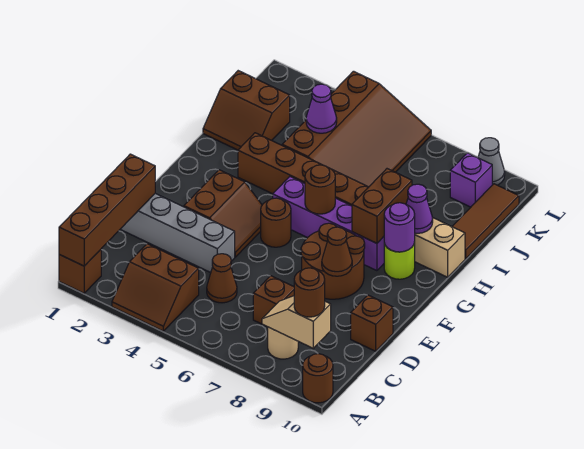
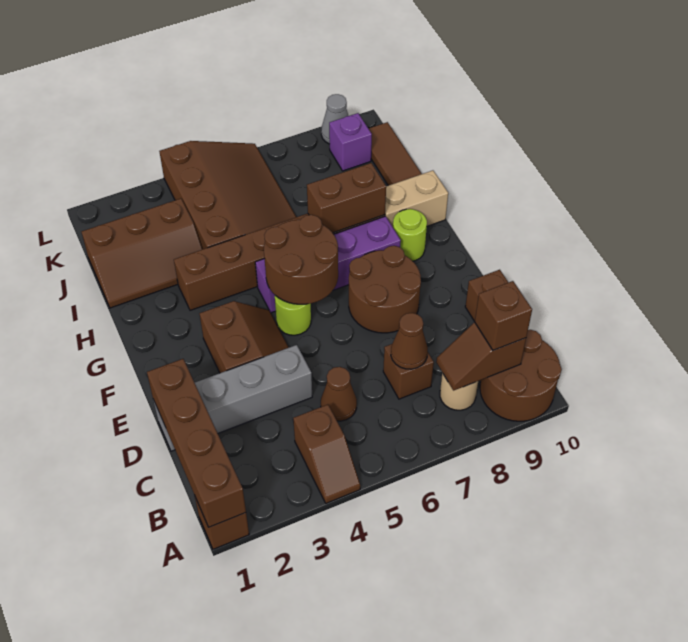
brown 2x2 slope [112,244,199,331] -> brown 1x2 slope [293,405,360,503]
brown 1x1 round brick [303,354,333,403] -> brown 2x2 round brick [480,330,562,421]
tan 1x2 slope [262,296,331,348] -> brown 1x2 slope [436,322,526,391]
brown 1x1 round brick [294,268,325,317] -> brown 1x1 brick [475,281,532,350]
brown 1x1 cone [322,227,352,276] -> brown 1x1 cone moved to [391,313,428,369]
brown 1x1 round brick [261,198,291,247] -> lime 1x1 round brick [275,296,311,335]
brown 1x1 round brick [305,165,335,214] -> brown 2x2 round brick [264,215,338,304]
brown 1x2 brick [352,169,412,243] -> brown 1x2 brick turned to [307,163,386,233]
purple 1x1 round brick [384,203,415,252] -> none
purple 1x1 cone [406,184,433,233] -> none
brown 2x2 slope [203,71,290,150] -> brown 2x3 slope [82,199,202,308]
purple 1x1 cone [306,84,337,133] -> none

